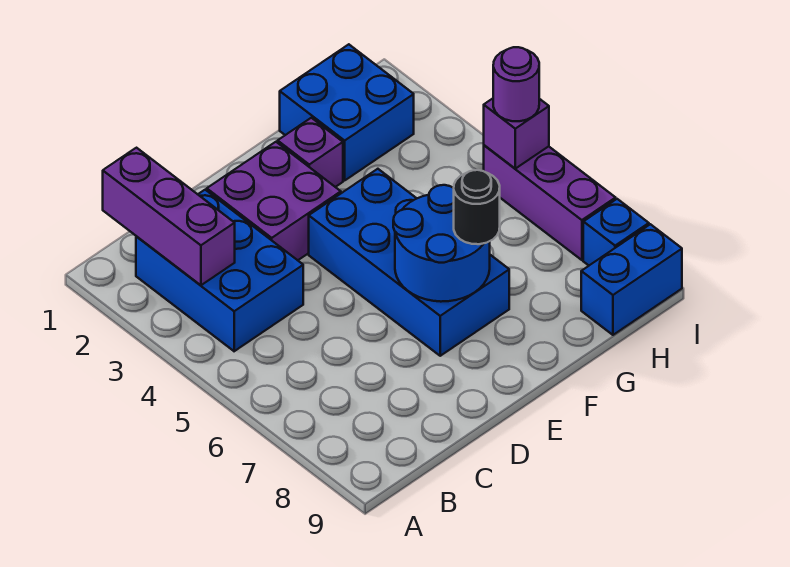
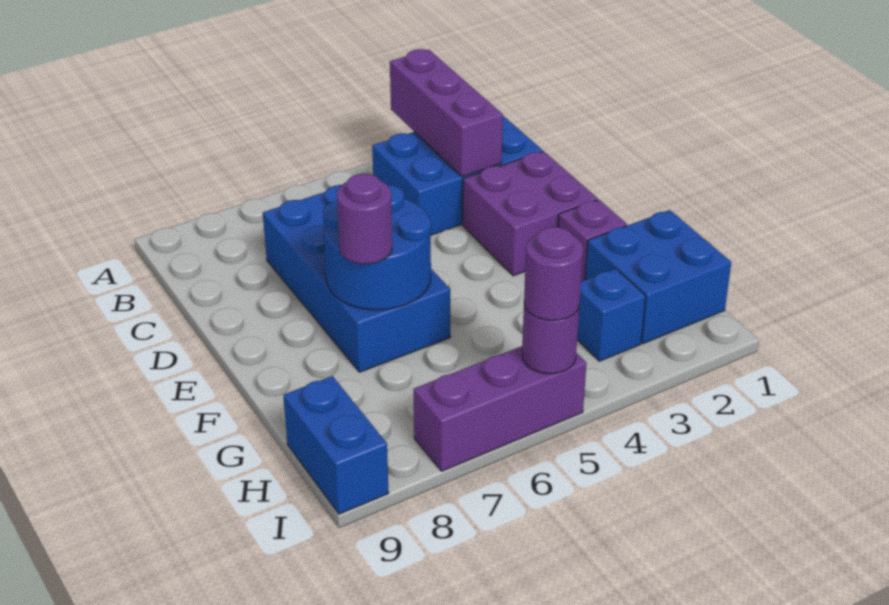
purple 1x3 brick [103,148,235,285] -> purple 1x3 brick turned to [390,49,503,177]
blue 2x4 brick [309,169,509,356] -> blue 2x4 brick turned to [263,185,450,372]
black 1x1 round brick [454,170,500,244] -> purple 1x1 round brick [337,174,392,264]
purple 1x1 brick [484,99,549,169] -> purple 1x1 round brick [522,304,579,374]
blue 1x1 brick [583,199,649,265] -> blue 1x1 brick moved to [577,268,646,361]

